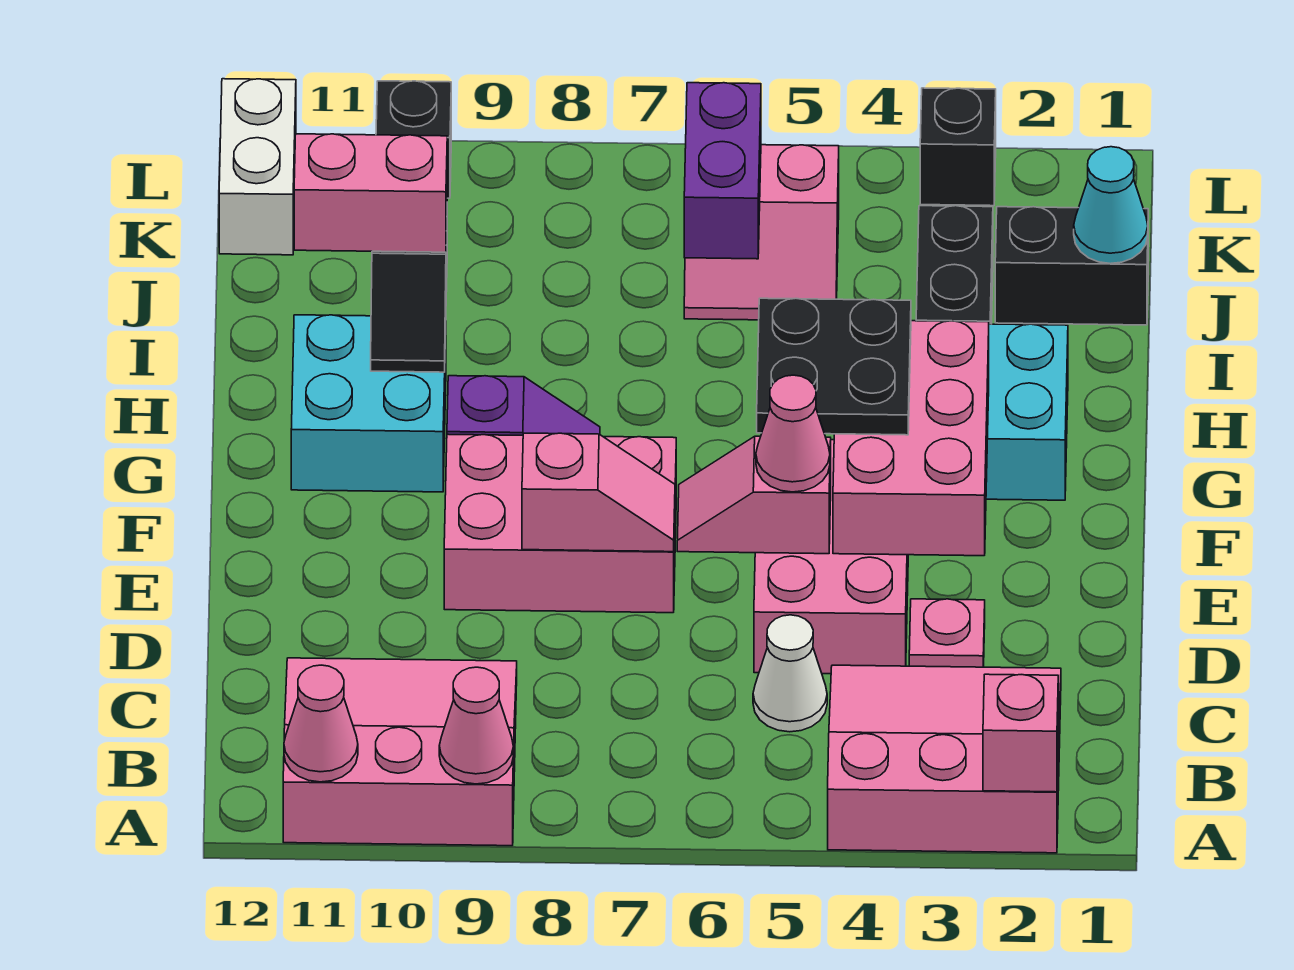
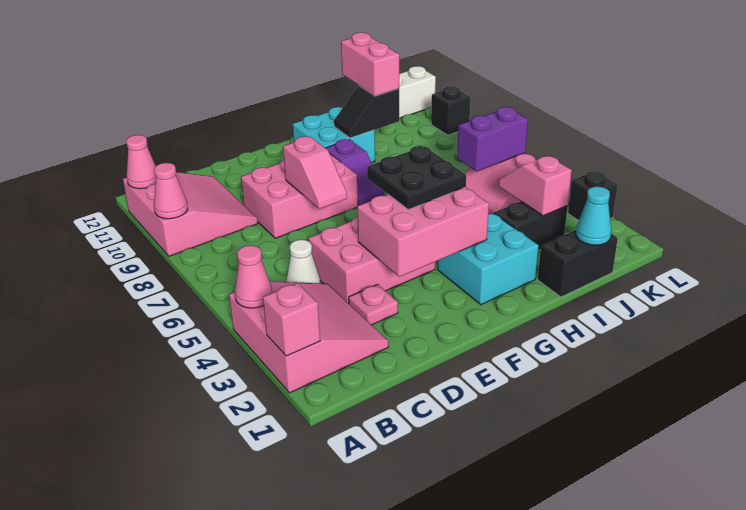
pink 1x2 slope [677,436,831,554] -> pink 1x2 slope moved to [499,156,572,216]
pink 1x1 cone [756,375,830,492] -> pink 1x1 cone moved to [235,245,272,308]
pink 2x3 brick [444,434,676,613] -> pink 2x3 brick turned to [241,154,358,238]
black 1x2 brick [995,207,1148,325] -> black 1x2 brick turned to [538,230,618,297]

